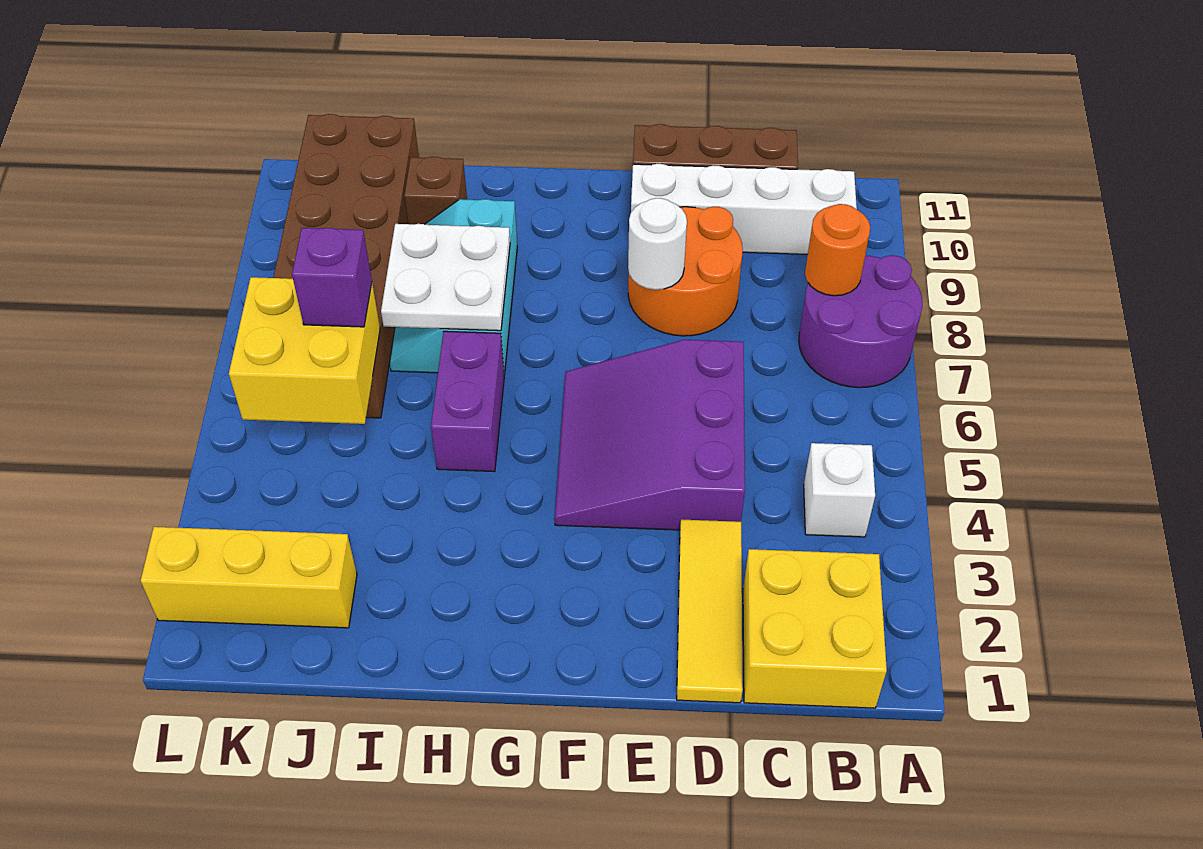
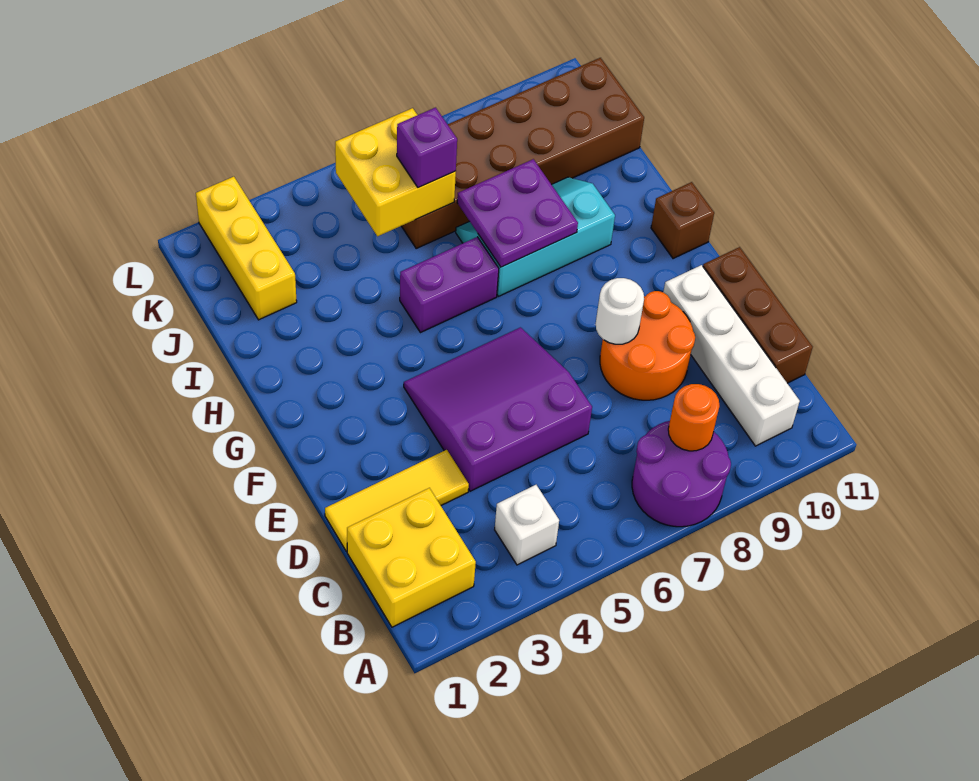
white 2x2 plate [381,224,510,331] -> purple 2x2 plate [457,159,578,267]
brown 1x1 brick [404,157,467,224] -> brown 1x1 brick moved to [651,182,714,259]

